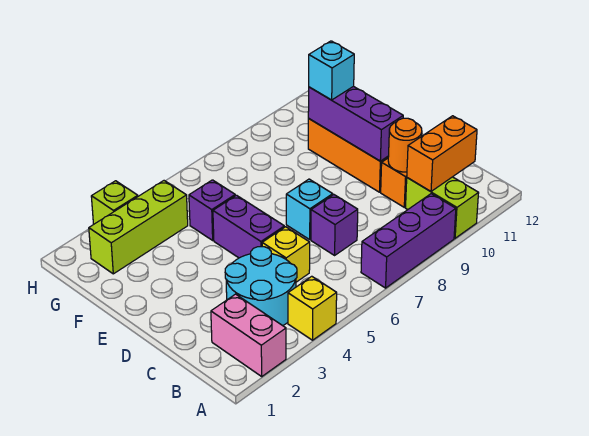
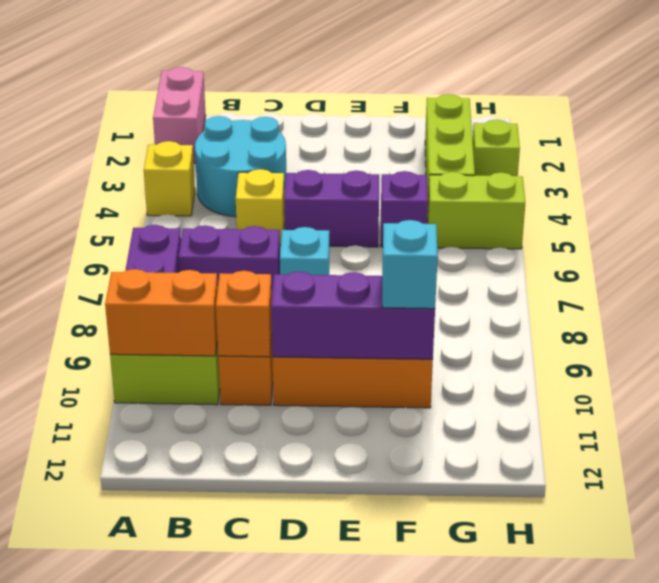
pink 1x2 brick [211,294,286,376] -> pink 1x2 brick turned to [153,67,206,163]
orange 1x2 brick [407,116,477,191] -> orange 1x2 brick turned to [105,269,218,356]
purple 1x1 brick [311,195,358,255] -> purple 1x2 brick [179,225,280,290]
orange 1x1 round brick [388,118,422,172] -> orange 1x1 brick [216,271,272,357]
none -> lime 1x2 brick [427,172,525,249]

